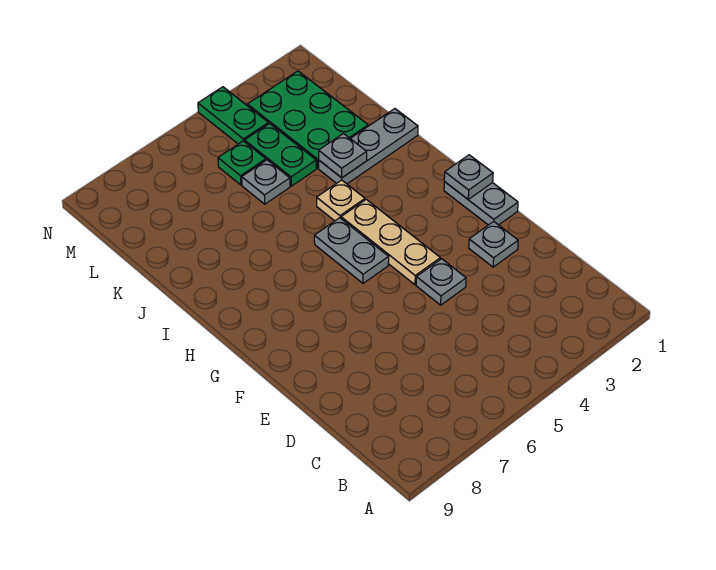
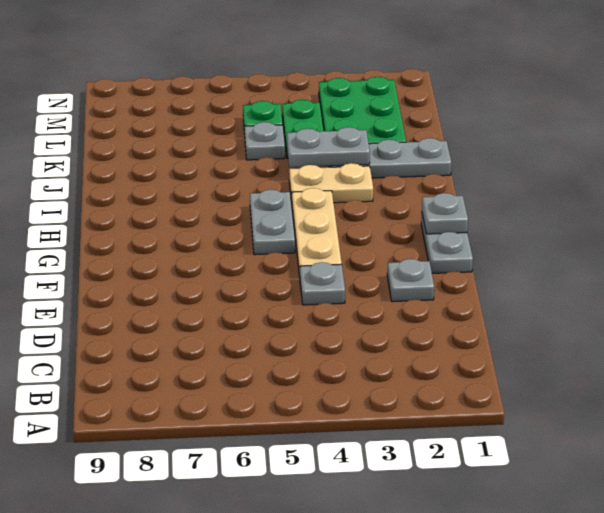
tan 1x1 plate [317,180,365,221] -> tan 1x2 plate [289,163,373,203]
grey 1x1 plate [319,134,367,178] -> grey 1x2 plate [287,127,370,167]
green 1x2 plate [198,87,269,144] -> none

